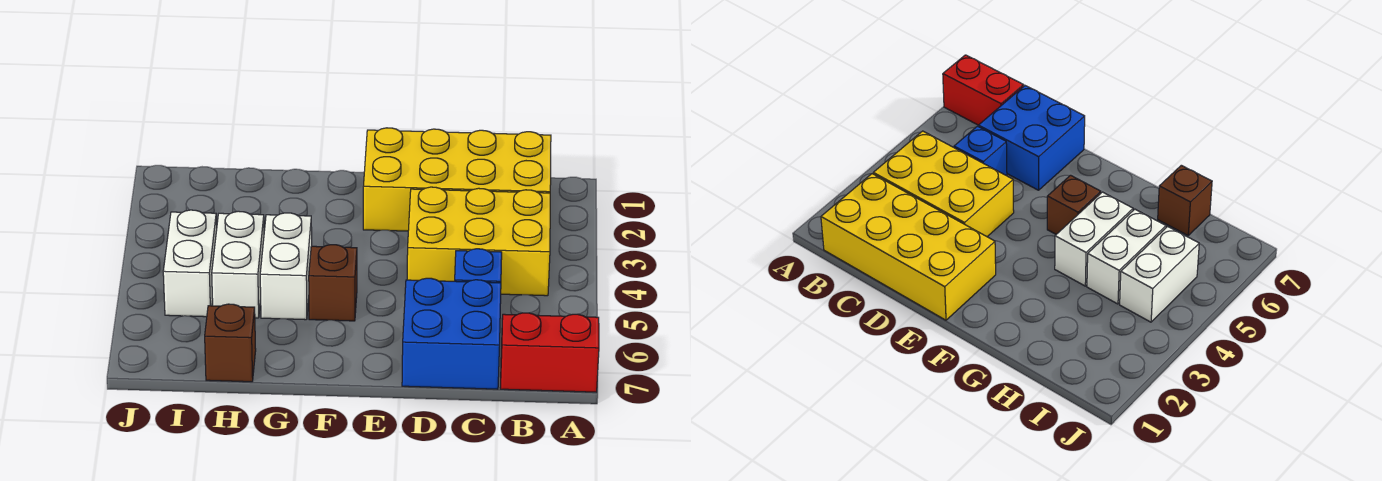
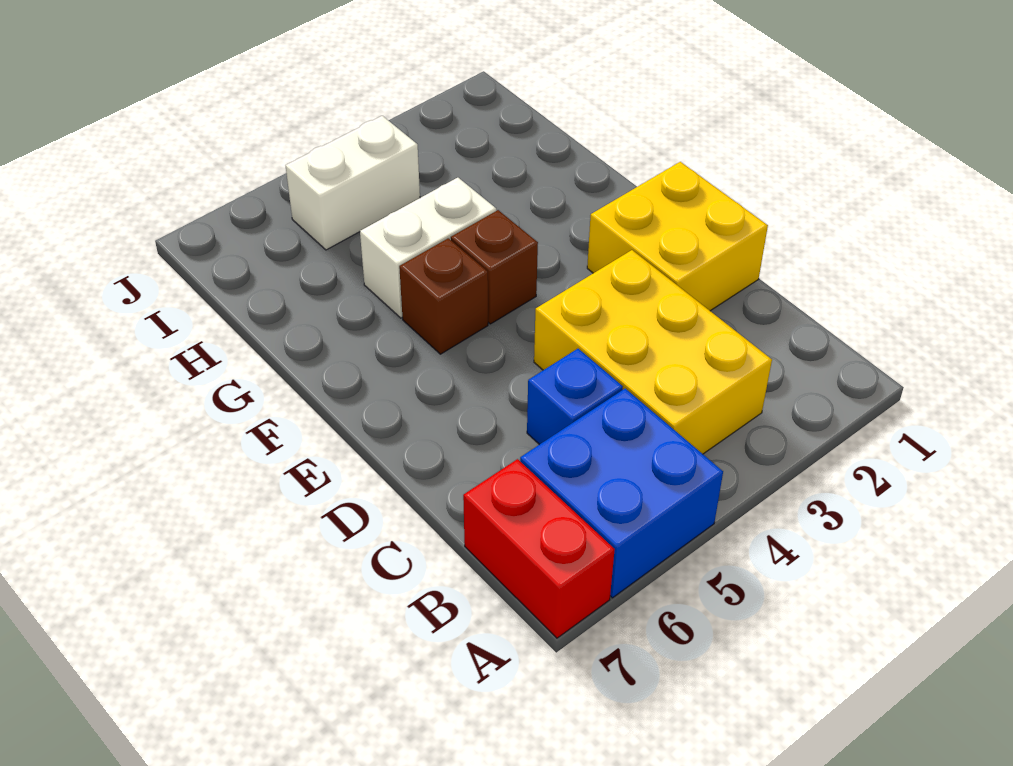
yellow 2x4 brick [363,128,551,231] -> yellow 2x2 brick [587,162,768,311]
blue 2x2 brick [402,278,501,389] -> blue 2x2 brick moved to [520,389,723,598]
white 1x2 brick [212,211,264,318] -> none
brown 1x1 brick [205,304,256,382] -> brown 1x1 brick moved to [451,210,538,324]

